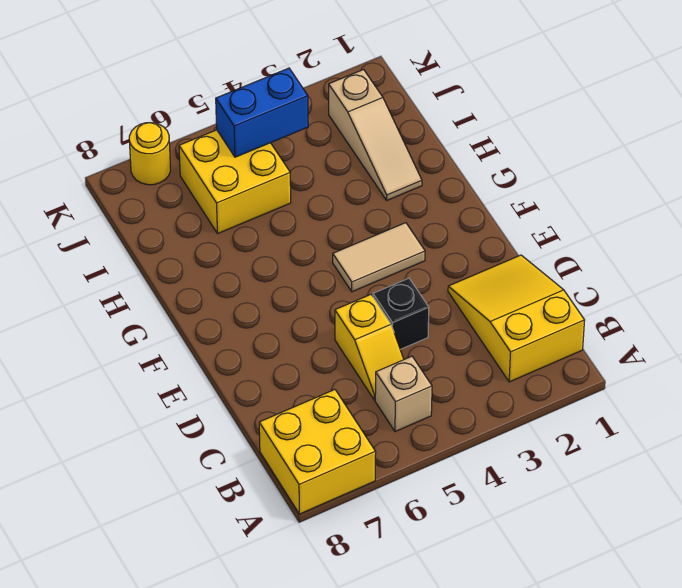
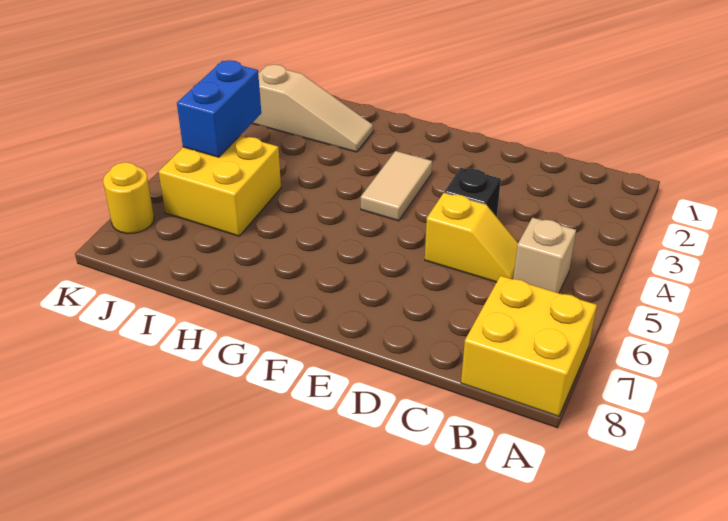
yellow 2x3 slope [448,255,585,382] -> none

